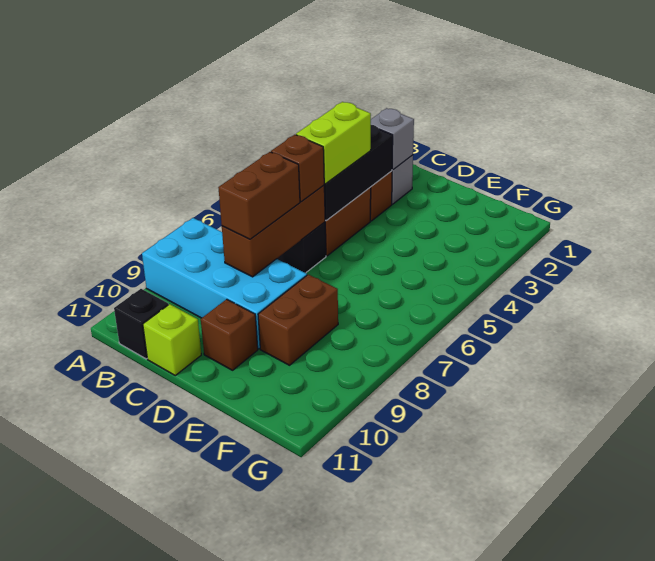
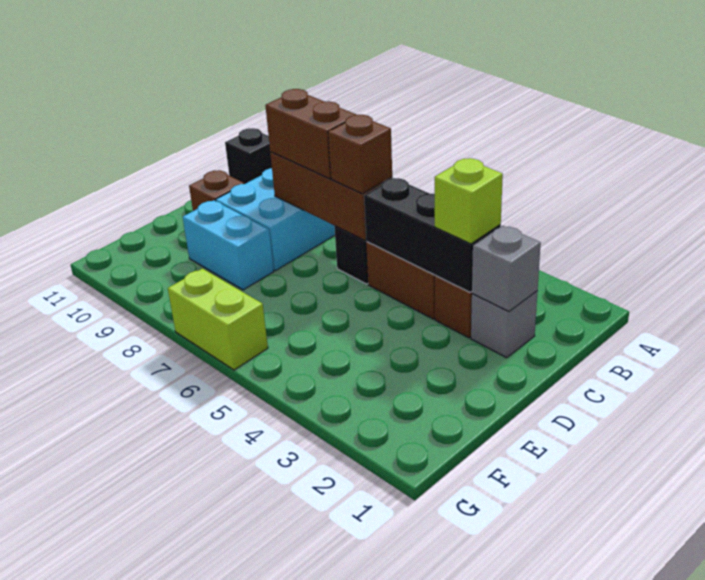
lime 1x2 brick [296,102,371,184] -> lime 1x2 brick moved to [168,269,268,370]
lime 1x1 brick [143,304,201,375] -> lime 1x1 brick moved to [435,158,503,244]
brown 1x2 brick [258,274,338,365] -> cyan 1x2 brick [183,200,274,290]

